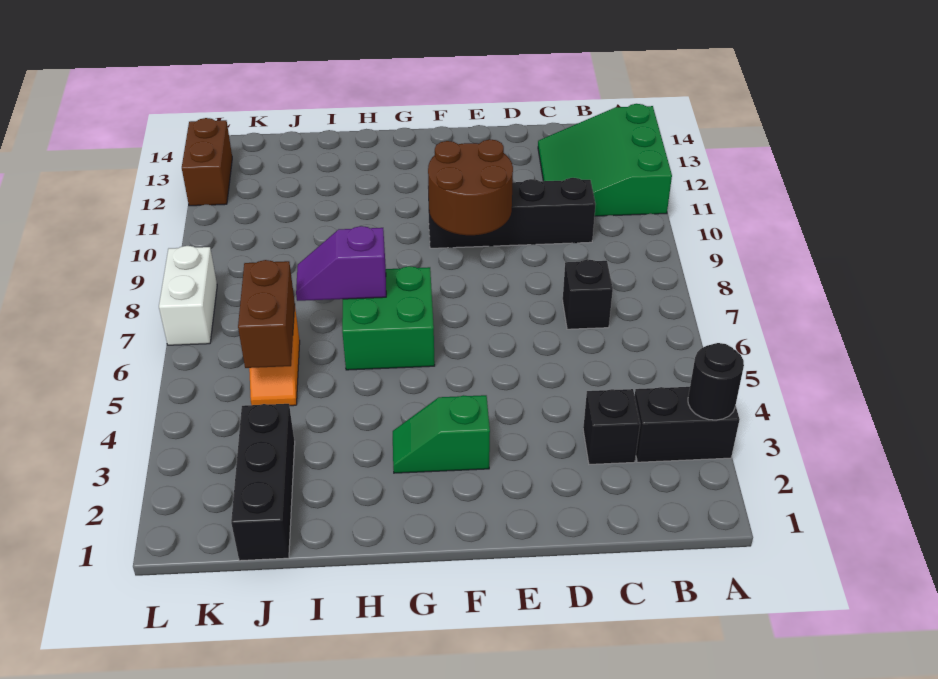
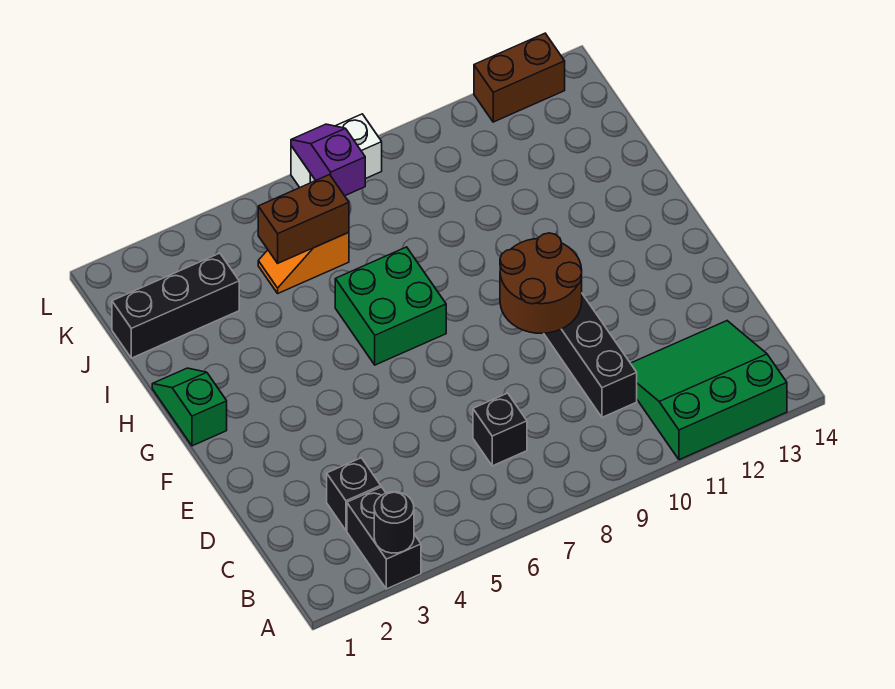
green 1x2 slope [393,395,490,473] -> green 1x2 slope moved to [152,368,227,446]
purple 1x2 slope [296,226,386,301] -> purple 1x2 slope moved to [291,124,365,196]

